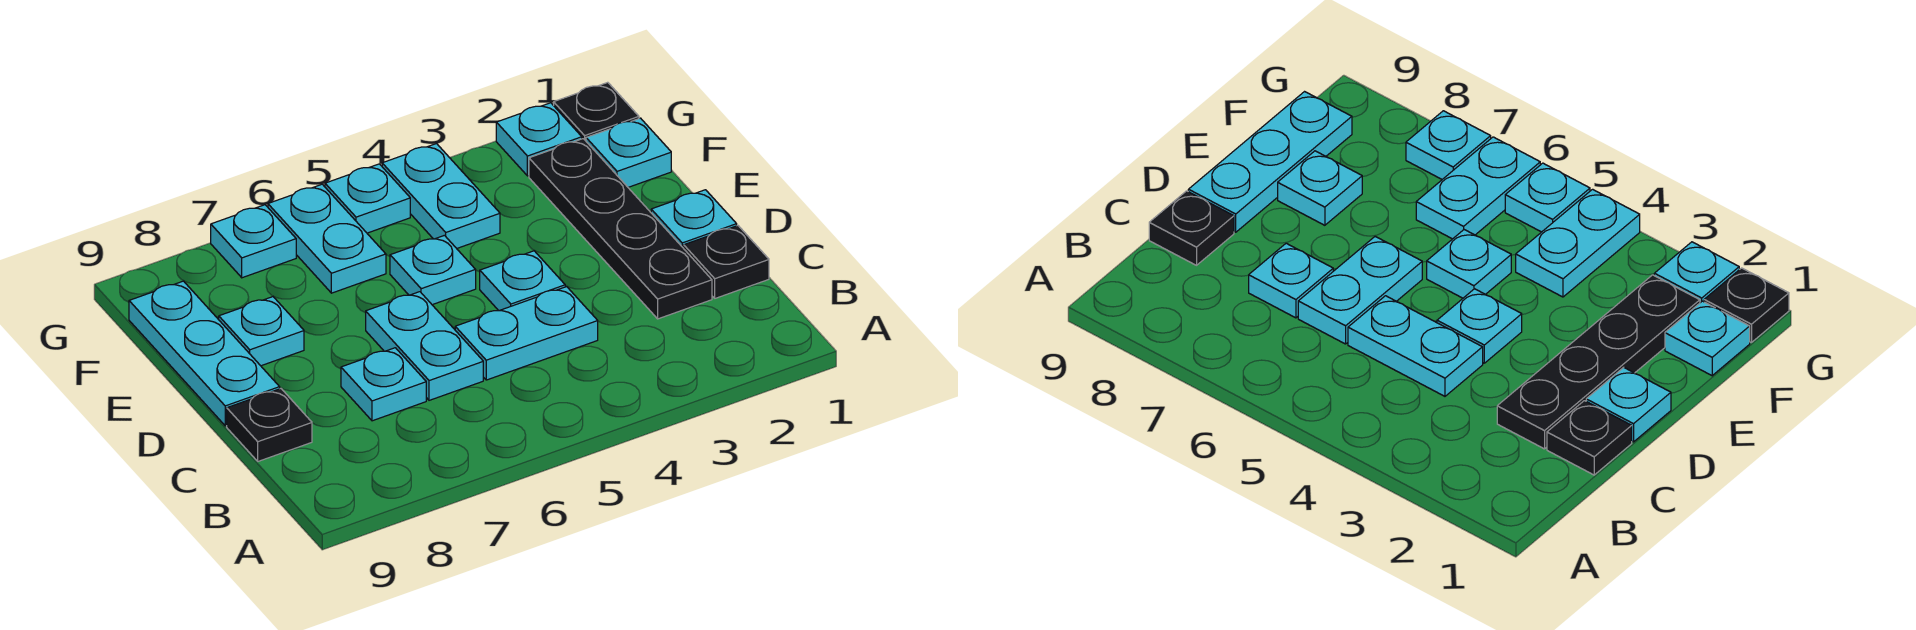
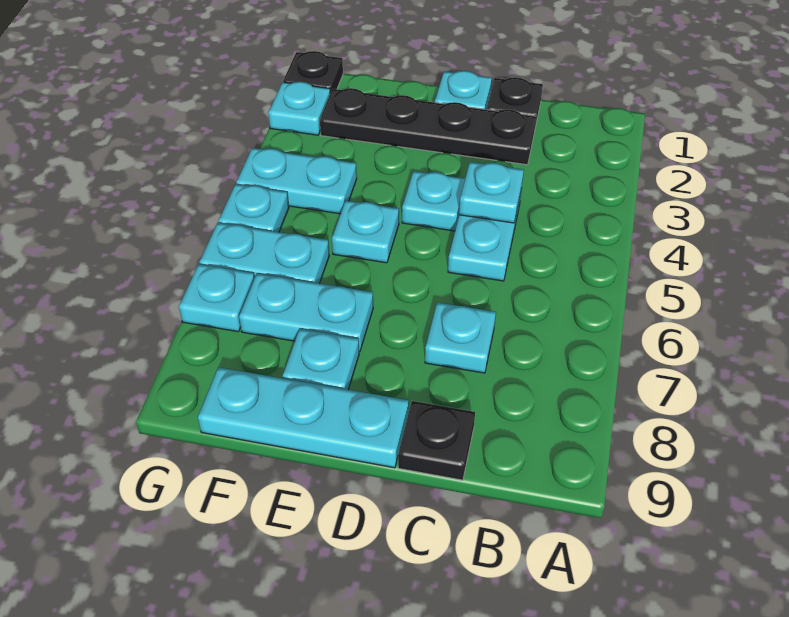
cyan 1x2 plate [366,292,483,400] -> cyan 1x2 plate moved to [239,274,373,352]
cyan 1x1 plate [586,118,671,187] -> cyan 1x1 plate moved to [459,162,524,223]

